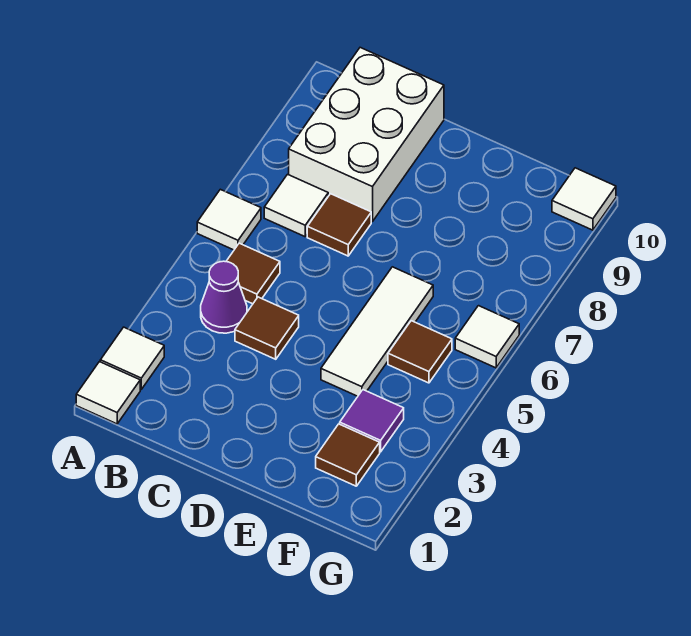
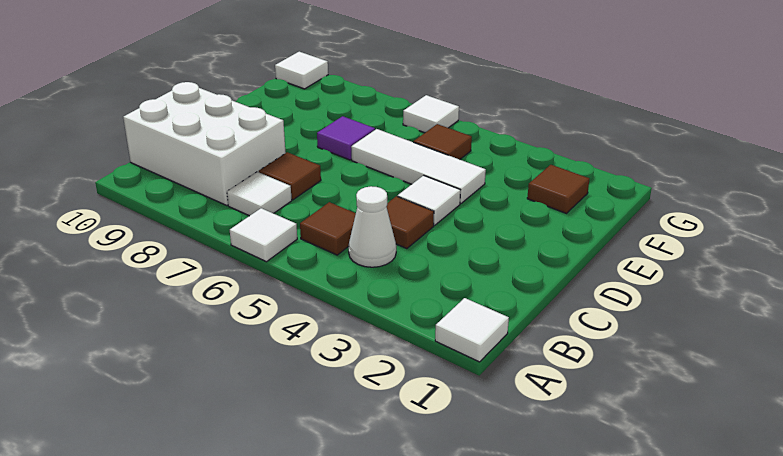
white 1x1 tile [100,327,164,389] -> white 1x1 tile moved to [398,175,460,225]
purple 1x1 cone [201,261,247,333] -> white 1x1 cone [349,186,396,267]
purple 1x1 tile [340,390,404,452] -> purple 1x1 tile moved to [317,116,375,160]

